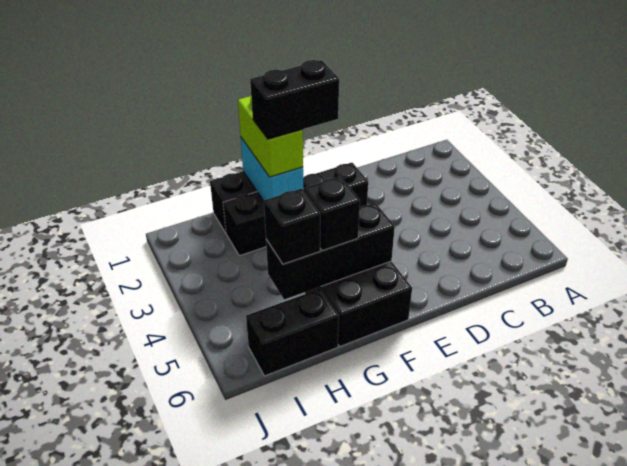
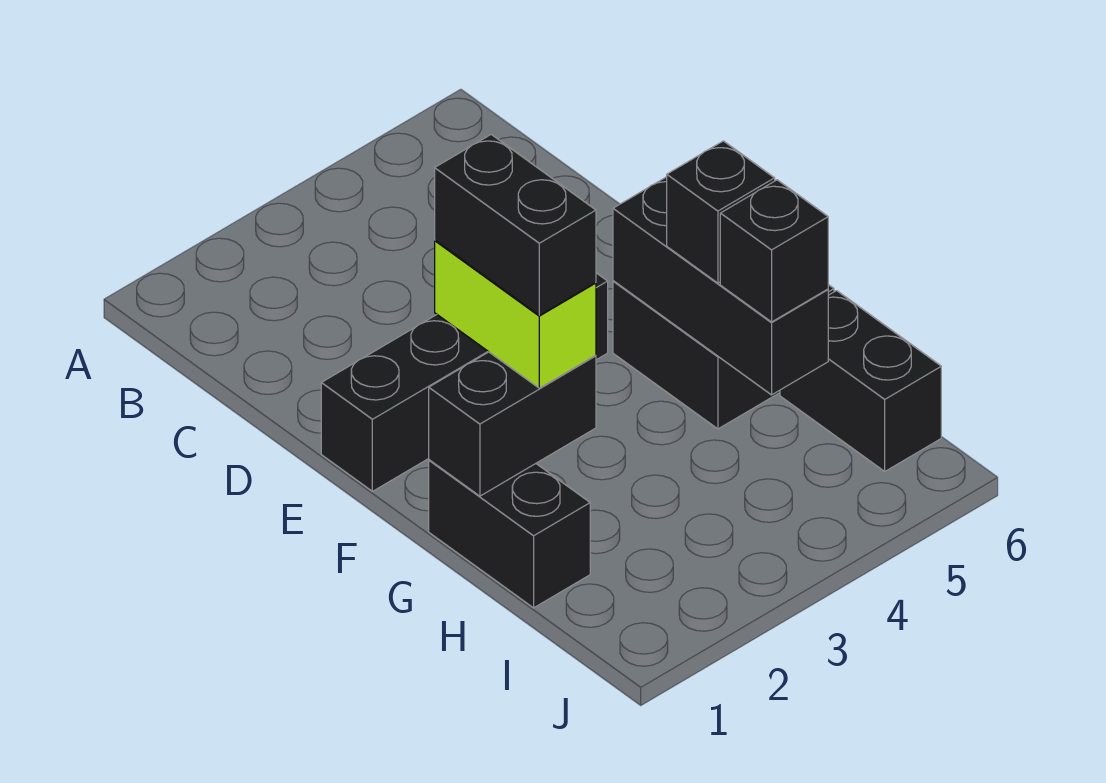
black 1x4 brick [223,163,368,256] -> black 1x4 brick turned to [321,273,608,491]
cyan 1x2 brick [241,138,304,201] -> black 1x2 brick [429,352,596,496]
lime 1x2 brick [238,96,303,177] -> lime 1x2 brick turned to [435,240,596,388]

